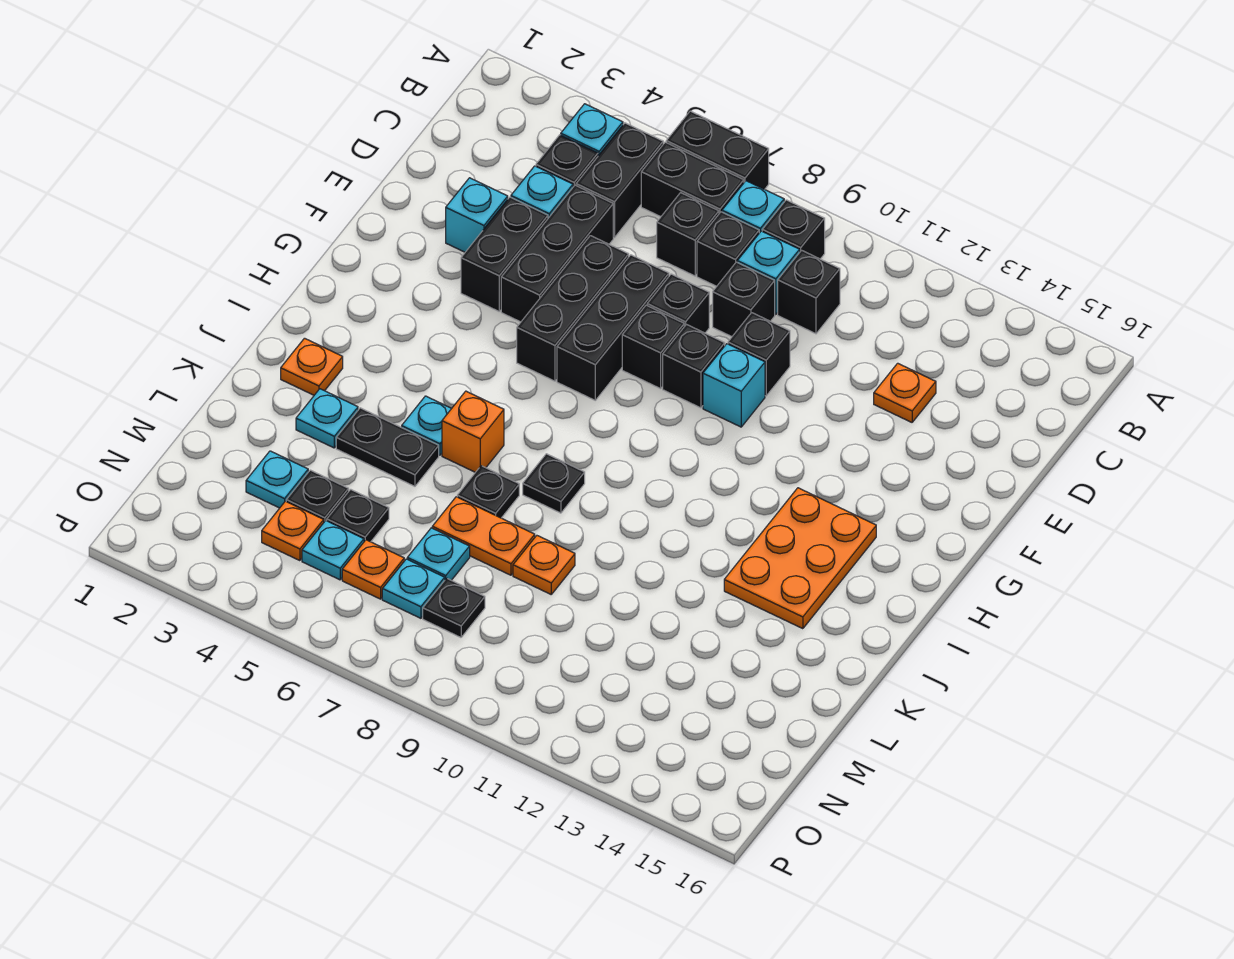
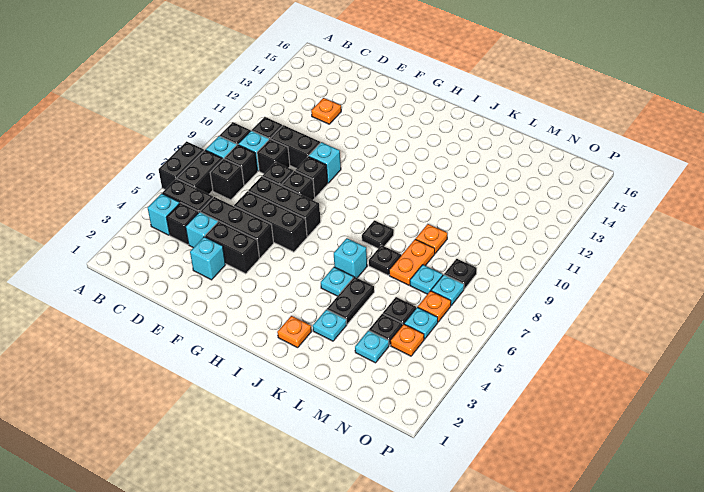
black 1x1 brick [728,313,790,396] -> black 1x2 brick [271,125,320,169]
orange 2x3 plate [724,488,876,629] -> none
orange 1x1 brick [442,391,504,472] -> cyan 1x1 brick [334,238,367,278]

